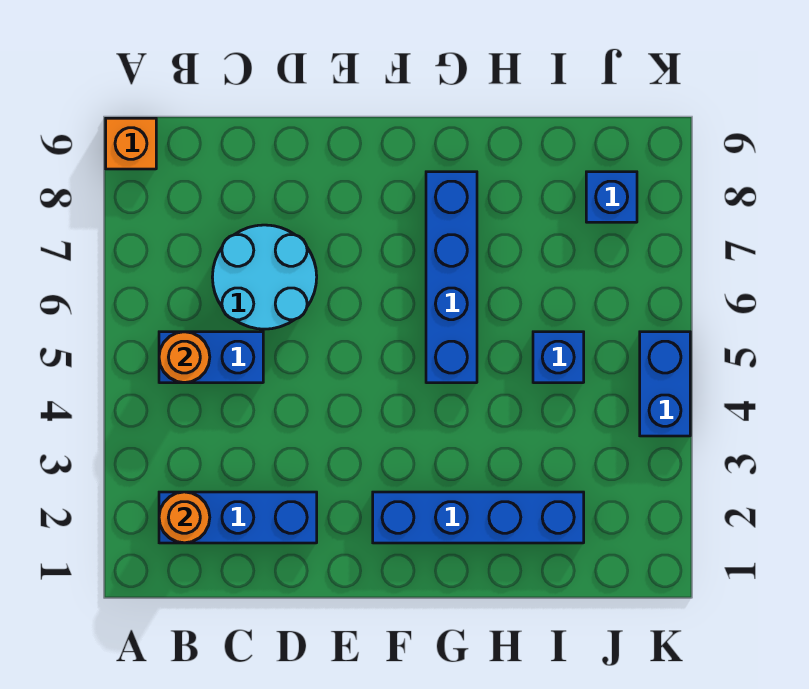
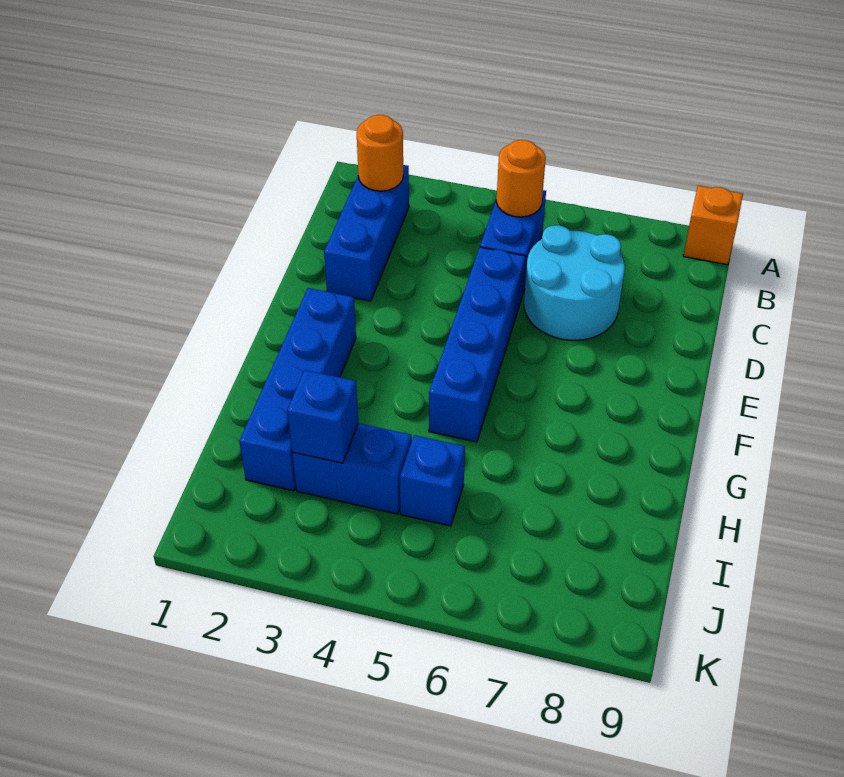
blue 1x4 brick [426,172,477,383] -> blue 1x4 brick turned to [429,247,526,442]
blue 1x1 brick [586,172,637,222] -> blue 1x1 brick moved to [287,370,358,463]
blue 1x2 brick [640,332,690,436] -> blue 1x2 brick moved to [292,423,412,514]

